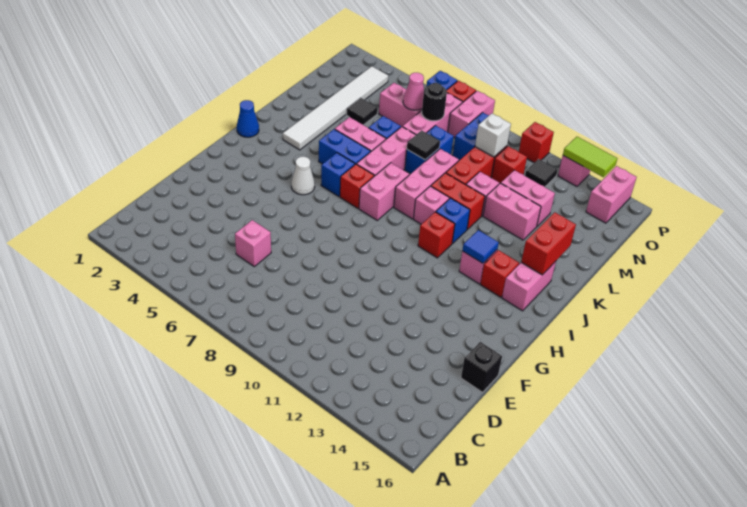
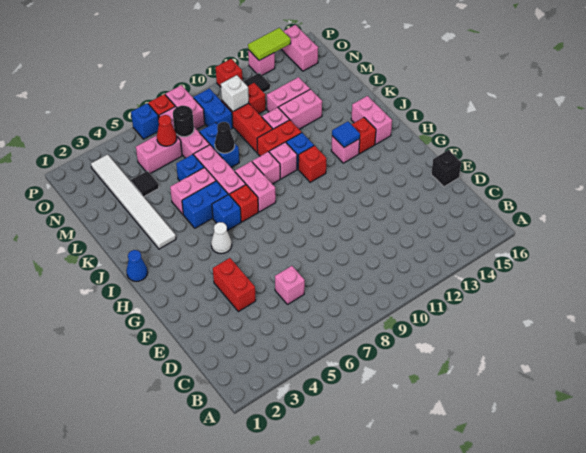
pink 1x3 brick [394,149,459,219] -> pink 1x1 brick [252,152,280,184]
red 1x2 brick [521,212,576,275] -> red 1x2 brick moved to [213,258,256,312]
black 1x1 tile [407,130,440,160] -> black 1x1 cone [215,122,235,153]
pink 1x1 cone [403,73,424,110] -> red 1x1 cone [157,115,177,146]

